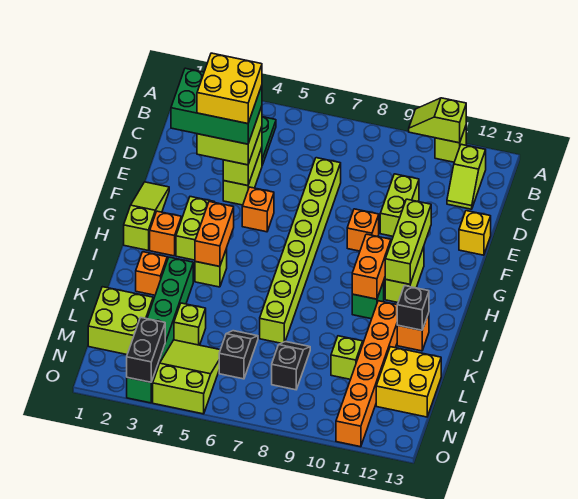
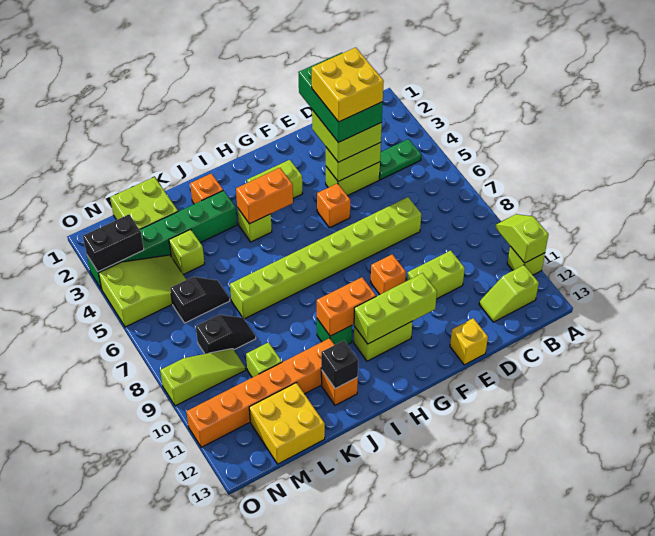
lime 1x3 slope [124,182,169,250] -> lime 1x3 slope moved to [160,349,246,406]
orange 1x1 brick [150,211,181,256] -> none

